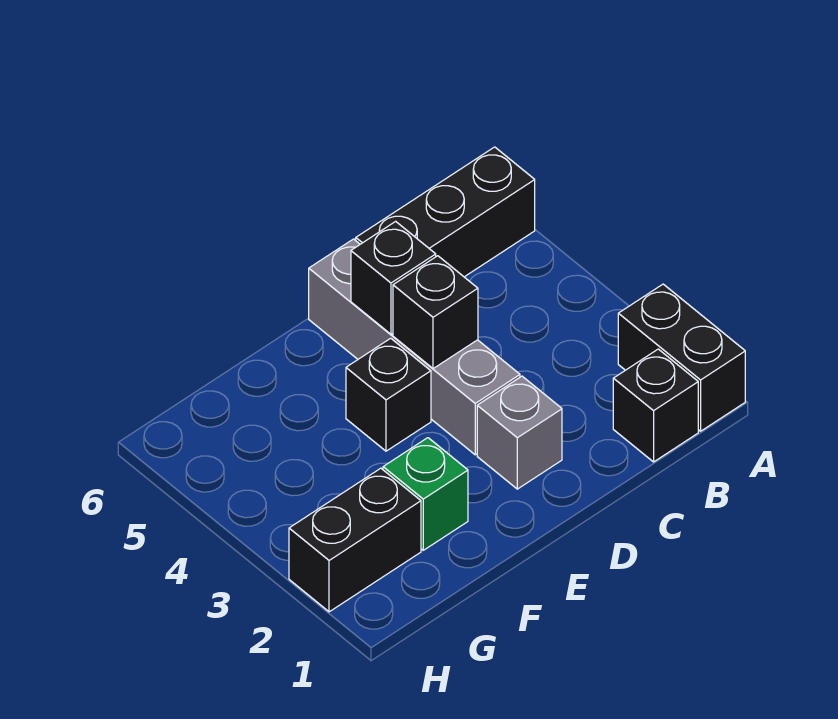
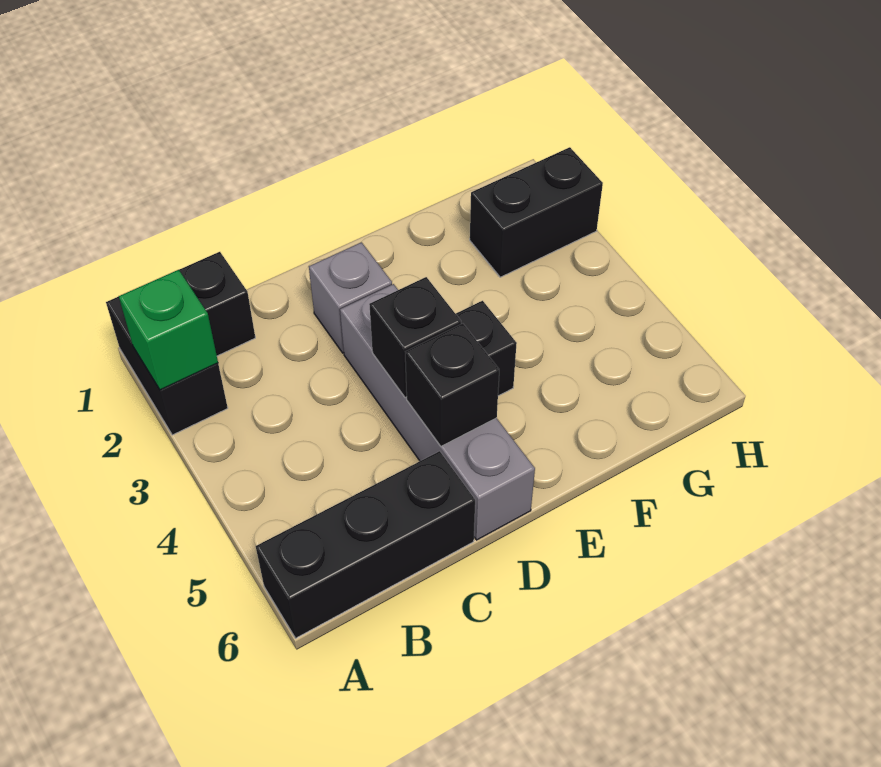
green 1x1 brick [383,438,468,550] -> green 1x1 brick moved to [119,270,218,390]

